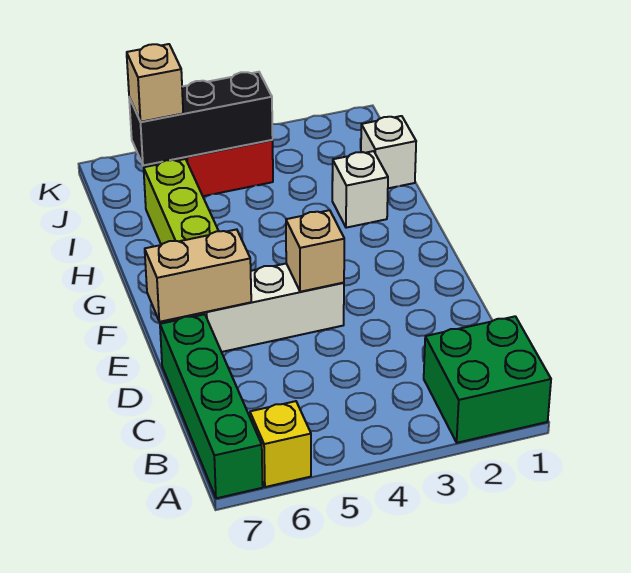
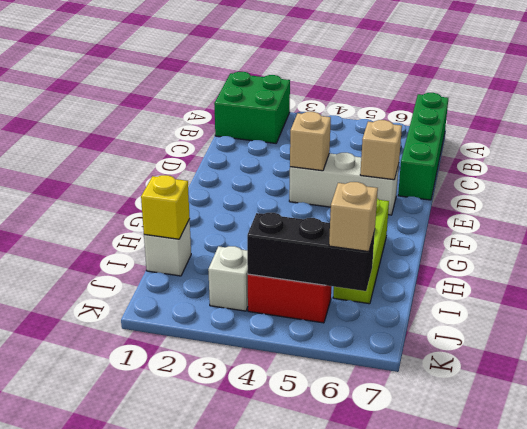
yellow 1x1 brick [250,401,311,487] -> yellow 1x1 brick moved to [141,175,190,239]
tan 1x2 brick [145,229,251,322] -> tan 1x1 brick [360,120,402,180]
white 1x1 brick [332,151,388,228] -> white 1x1 brick moved to [208,246,248,311]

